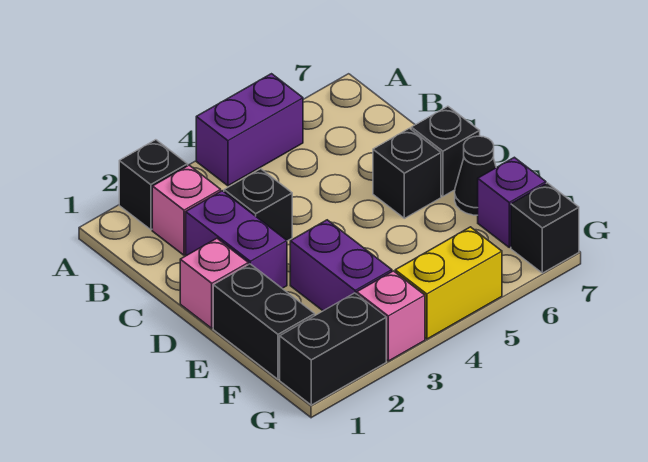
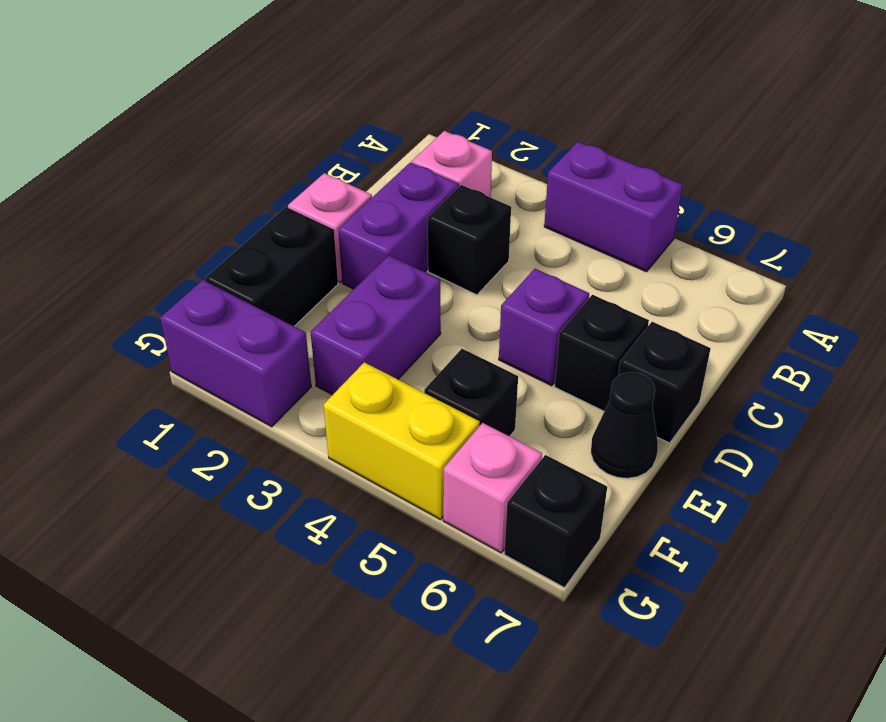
black 1x1 brick [119,140,188,230] -> black 1x1 brick moved to [424,349,518,436]
purple 1x1 brick [478,157,546,247] -> purple 1x1 brick moved to [499,269,589,386]
black 1x2 brick [280,293,386,405] -> purple 1x2 brick [160,280,311,427]
pink 1x1 brick [357,271,425,361] -> pink 1x1 brick moved to [443,423,542,553]

